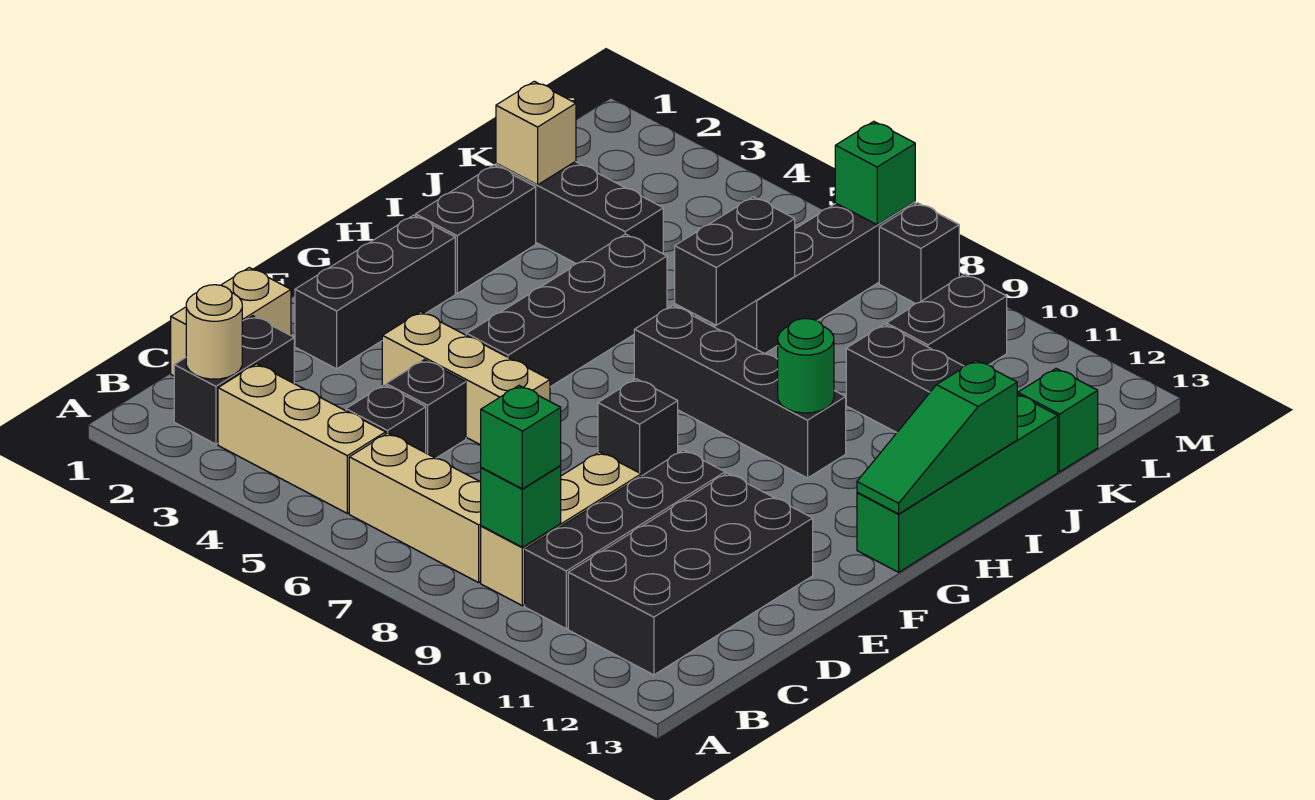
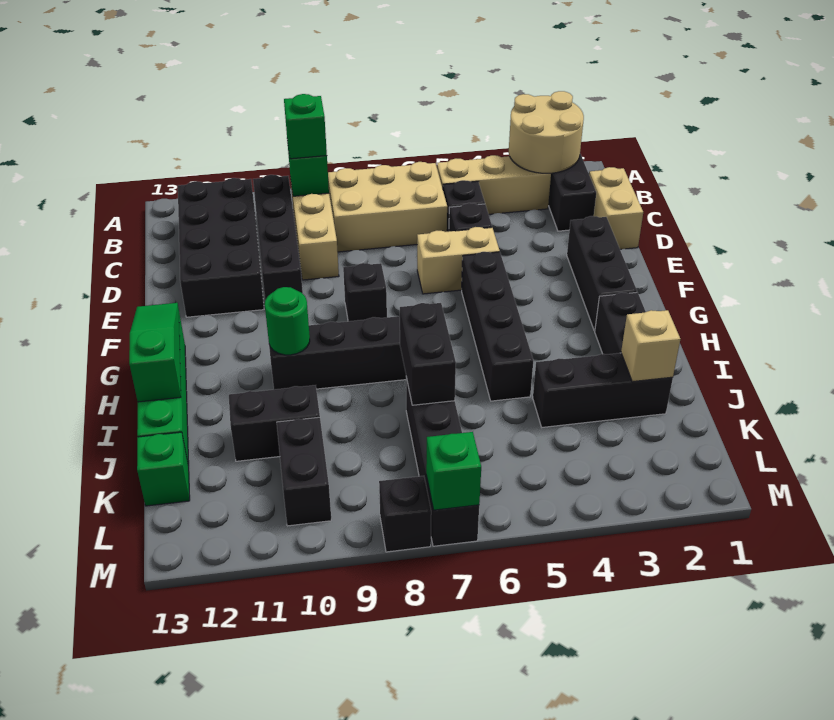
tan 1x1 round brick [186,285,242,379] -> tan 2x2 round brick [509,91,584,173]
tan 1x3 brick [349,433,481,583] -> tan 2x3 brick [328,162,447,252]
tan 1x3 brick [382,312,550,445] -> tan 1x2 brick [417,227,500,294]

